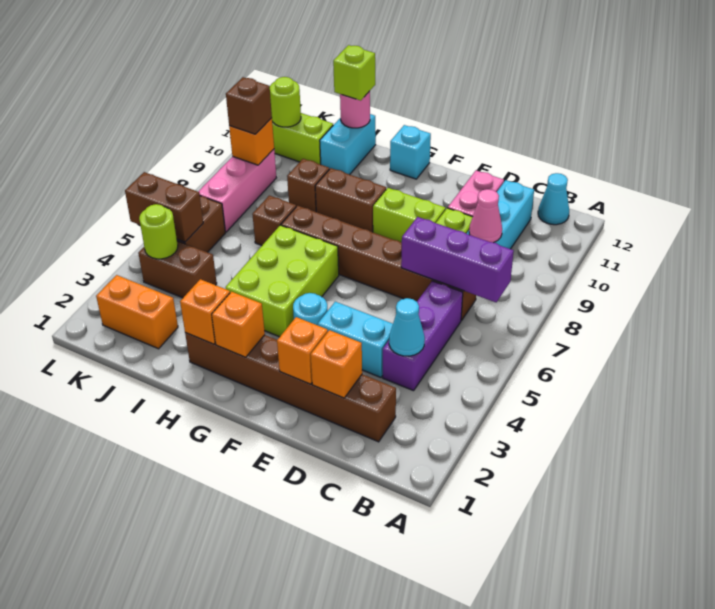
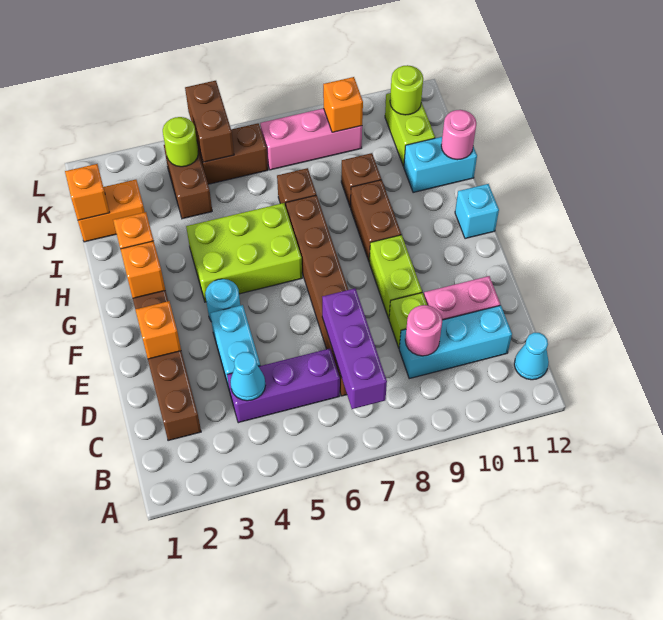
pink 1x1 cone [469,189,502,243] -> pink 1x1 round brick [405,305,442,356]
orange 1x1 brick [311,330,362,398] -> orange 1x1 brick moved to [65,164,110,220]
lime 1x1 brick [333,45,375,100] -> none
orange 1x2 brick [96,275,178,349] -> orange 1x2 brick turned to [78,180,145,242]
brown 1x1 brick [226,77,272,134] -> none

